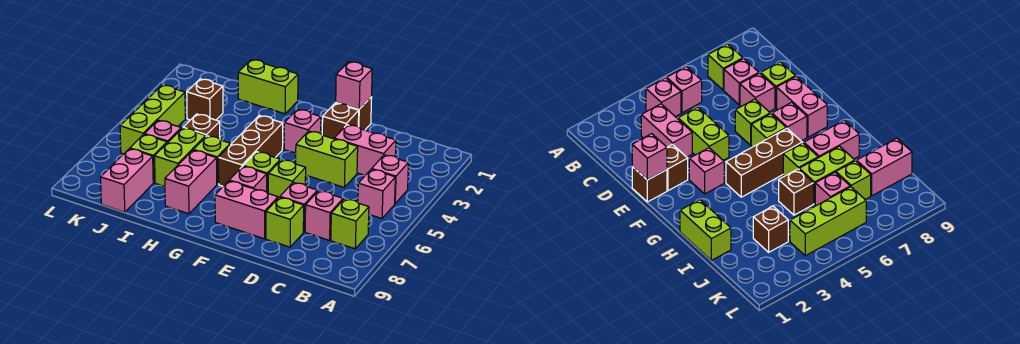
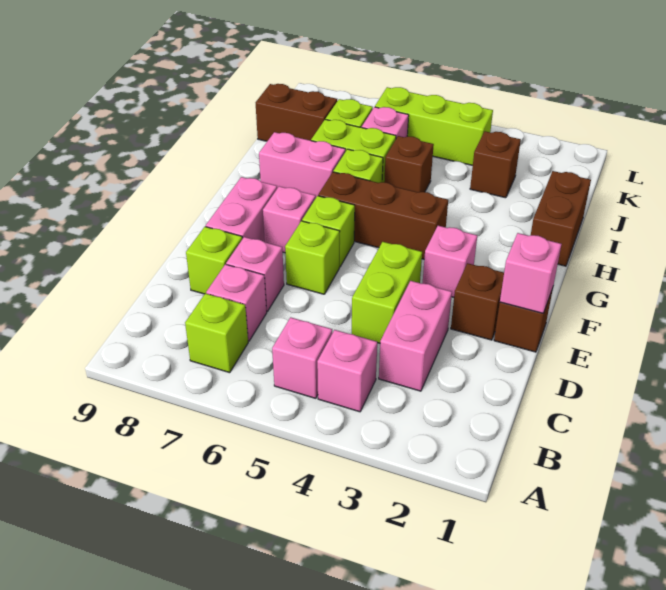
lime 1x2 brick [238,60,298,114] -> brown 1x2 brick [531,171,591,266]
pink 1x2 brick [101,149,153,212] -> brown 1x2 brick [256,84,337,141]

